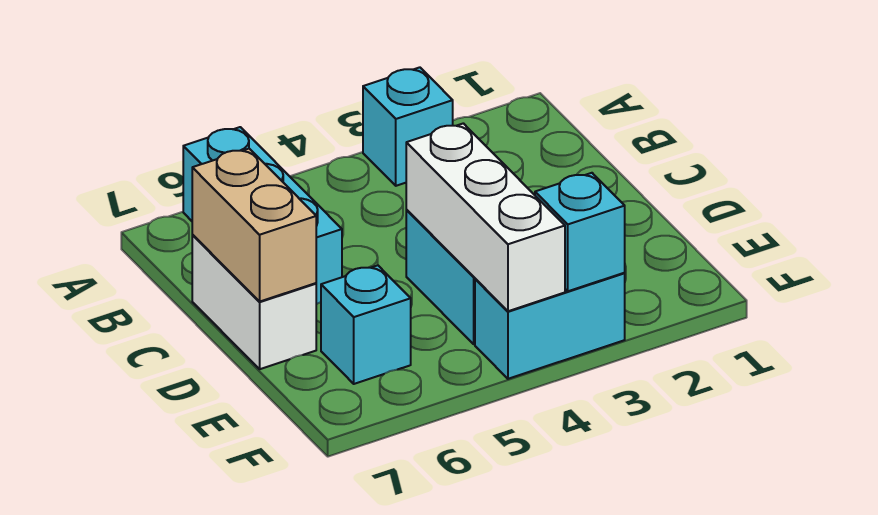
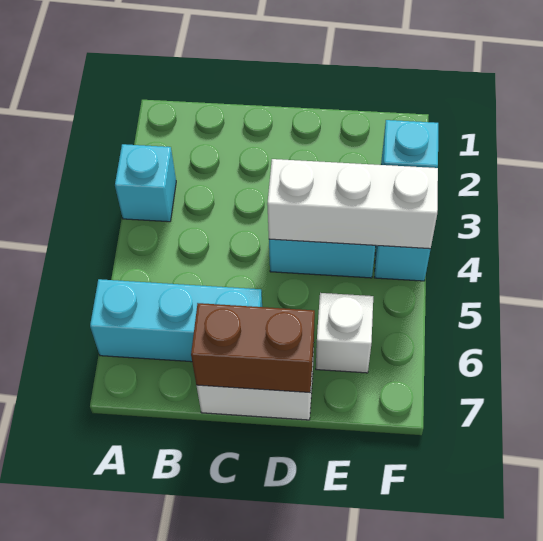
tan 1x2 brick [192,149,316,301] -> brown 1x2 brick [191,303,315,393]
cyan 1x1 brick [321,265,411,384] -> white 1x1 brick [316,293,373,373]

